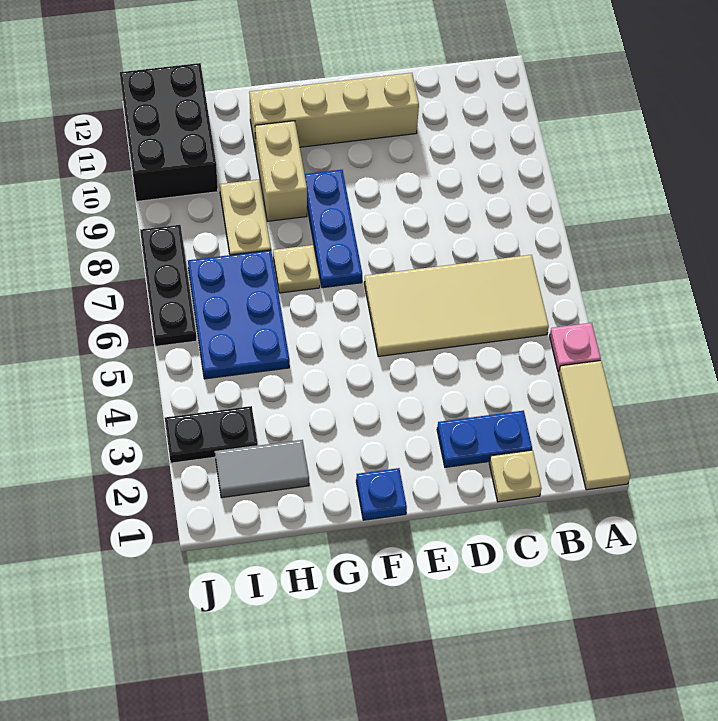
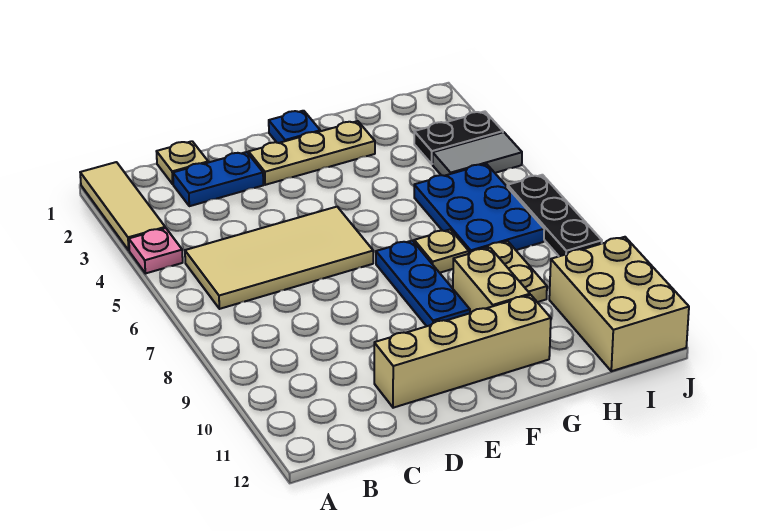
none -> tan 1x3 plate [249,121,375,185]
grey 1x2 tile [215,440,309,498] -> grey 1x2 tile moved to [433,132,522,176]
black 2x3 brick [120,63,218,201] -> tan 2x3 brick [549,237,689,371]

